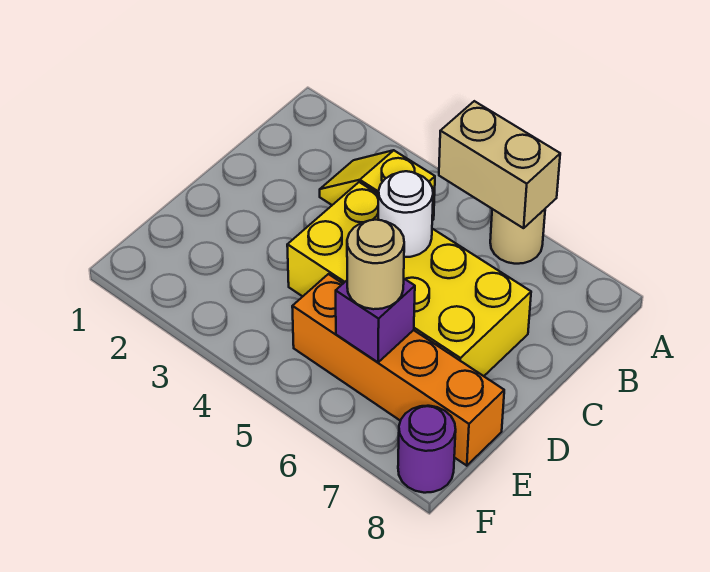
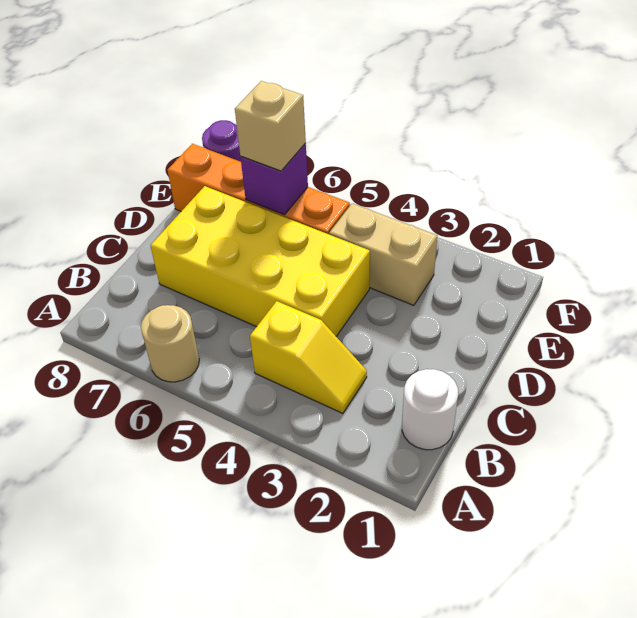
tan 1x2 brick [439,101,560,228] -> tan 1x2 brick moved to [329,204,437,305]
white 1x1 round brick [378,171,433,257] -> white 1x1 round brick moved to [402,369,458,450]
tan 1x1 round brick [347,220,404,309] -> tan 1x1 brick [235,81,306,171]

